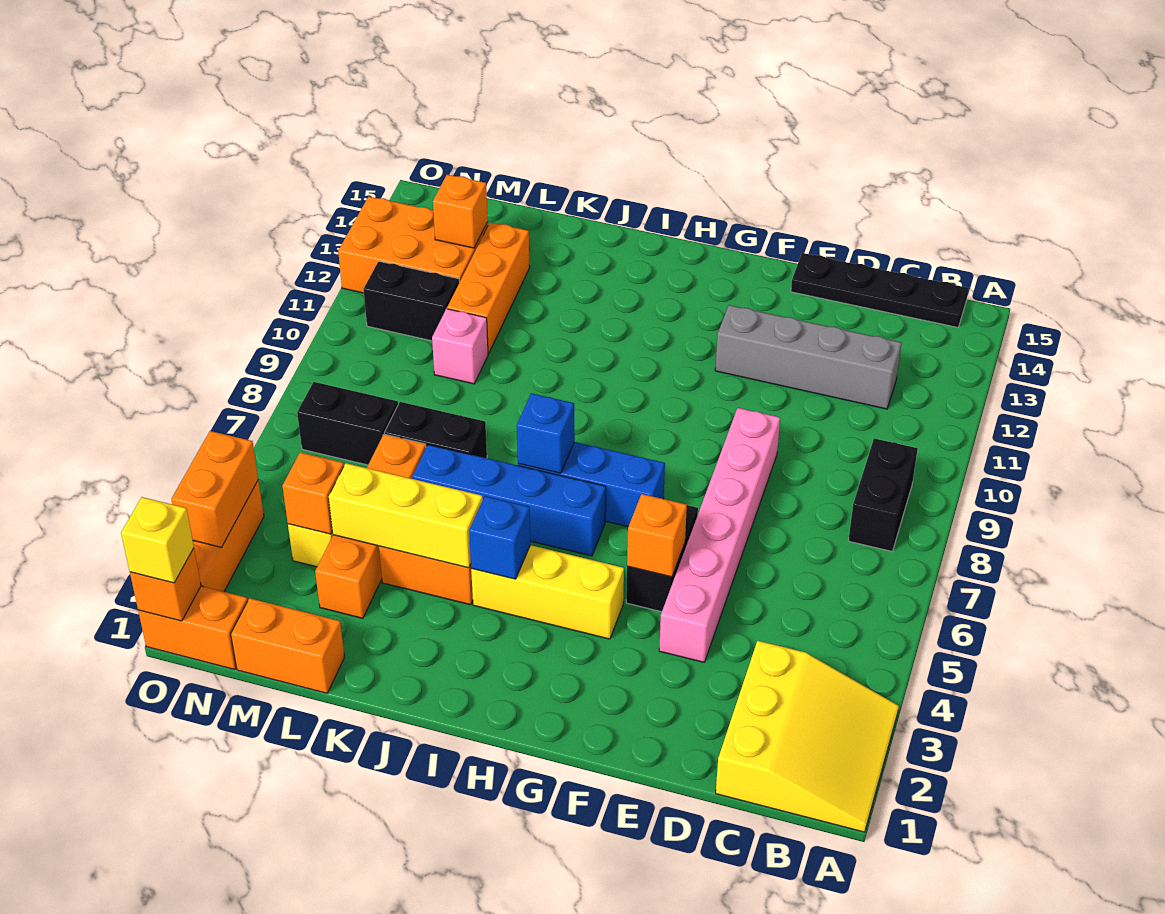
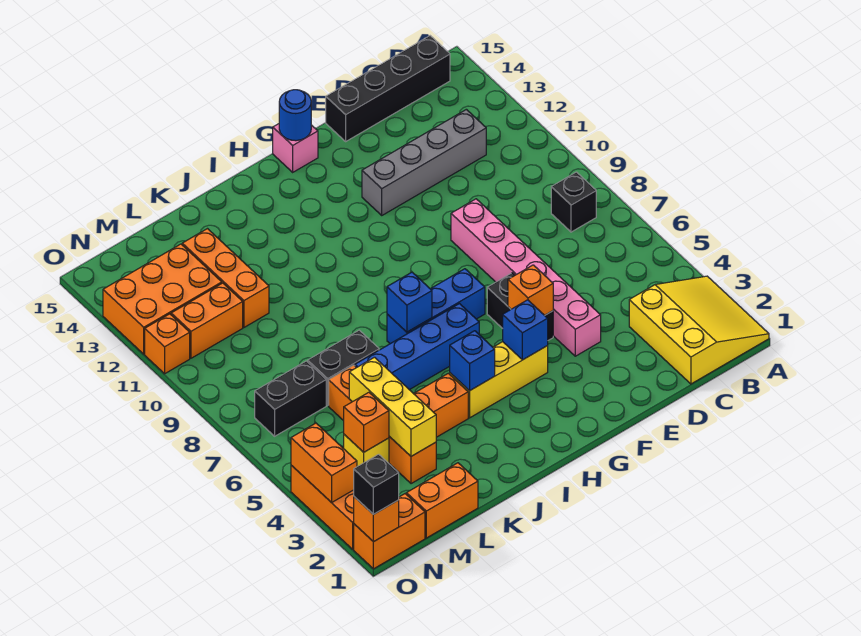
black 1x2 brick [848,438,918,551] -> black 1x1 brick [551,172,596,232]
black 1x4 plate [791,253,968,327] -> black 1x4 brick [326,36,450,141]
none -> blue 1x1 brick [503,300,548,360]
none -> blue 1x1 round brick [279,90,311,141]
yellow 1x3 brick [329,463,483,568] -> yellow 1x3 brick turned to [349,357,436,456]
pink 1x1 brick [432,309,488,384] -> pink 1x1 brick moved to [273,124,318,172]
black 1x2 brick [364,261,459,341] -> orange 1x2 brick [171,283,243,358]
orange 1x1 brick [433,175,488,248] -> orange 1x1 brick moved to [145,314,190,374]
yellow 1x1 brick [121,497,194,583] -> black 1x1 brick [354,454,399,514]

